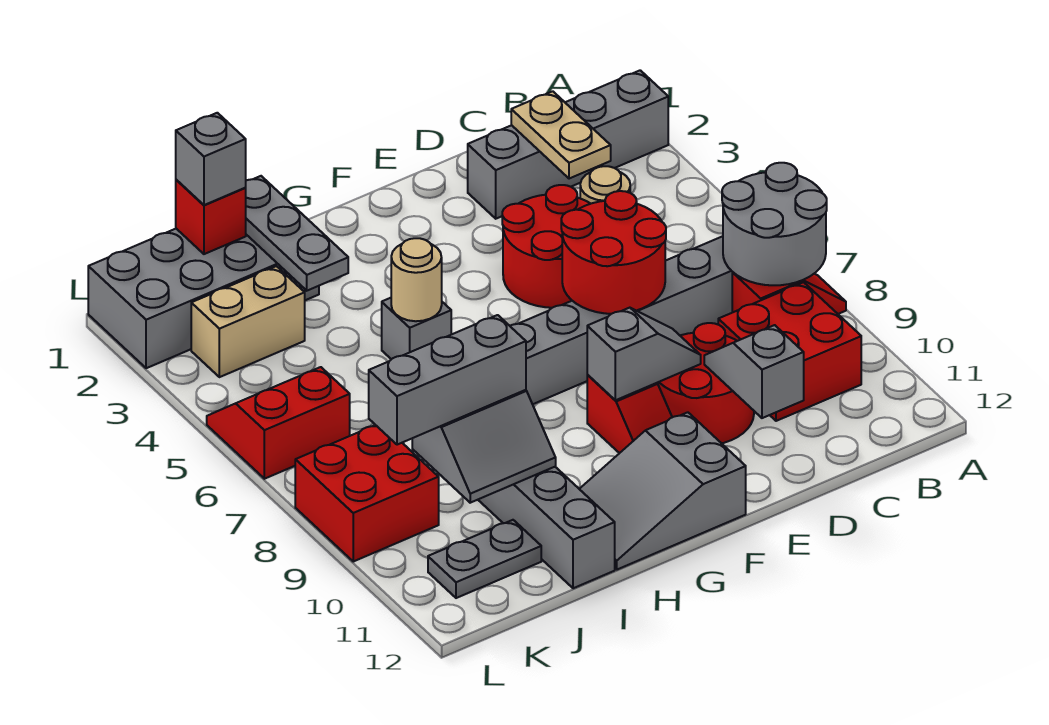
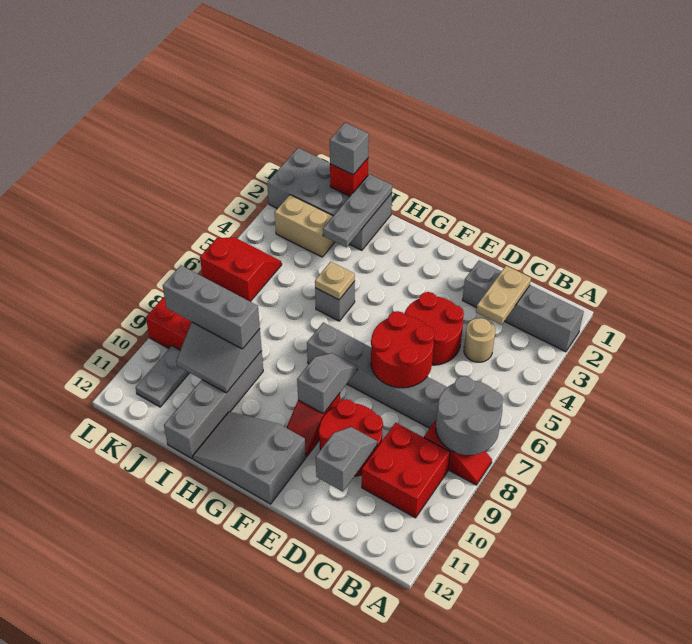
grey 1x2 slope [587,308,701,400] -> grey 1x2 slope turned to [297,353,357,414]
tan 1x1 round brick [391,238,442,321] -> tan 1x1 plate [315,262,355,300]
grey 1x2 plate [428,520,541,598] -> grey 1x2 plate turned to [136,346,189,407]

